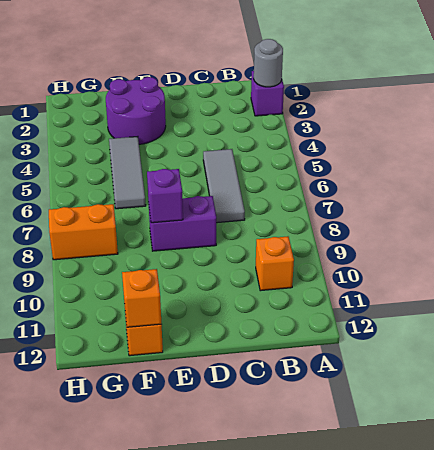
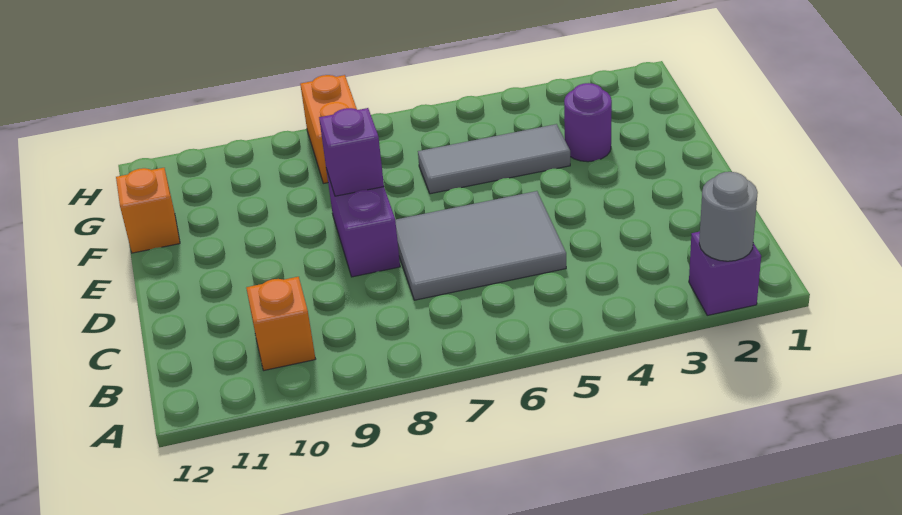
grey 1x3 tile [203,149,245,223] -> grey 2x3 tile [395,191,566,300]
purple 2x2 round brick [106,77,166,144] -> purple 1x1 round brick [564,83,612,162]
orange 1x1 brick [122,269,161,327] -> none

